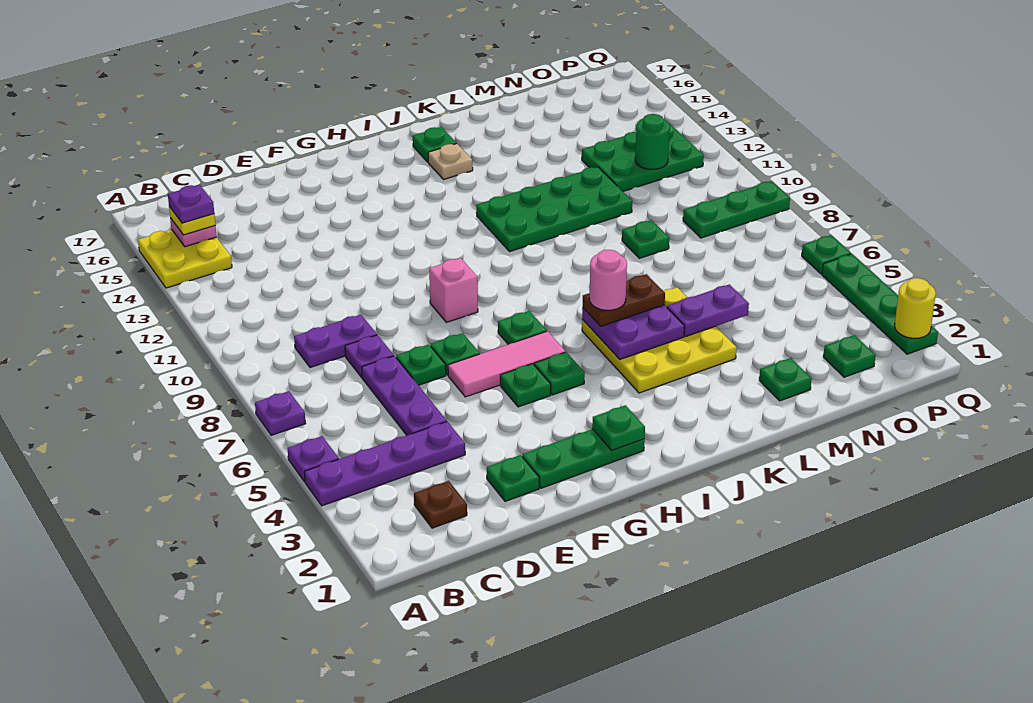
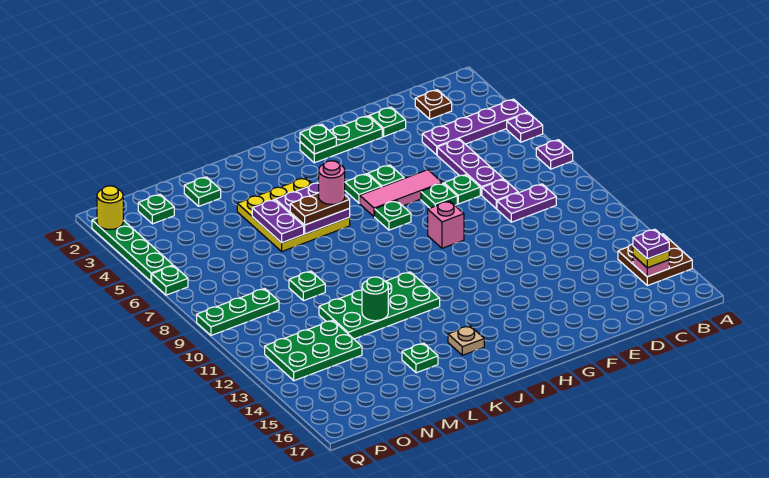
yellow 2x2 plate [138,229,232,288] -> brown 2x2 plate [618,234,692,286]
green 1x1 plate [413,127,456,162] -> green 1x1 plate moved to [402,343,438,373]
purple 1x2 plate [667,284,749,337] -> purple 1x2 plate turned to [252,200,304,243]
green 1x1 round brick [635,114,670,170] -> green 1x1 round brick moved to [362,277,388,321]

